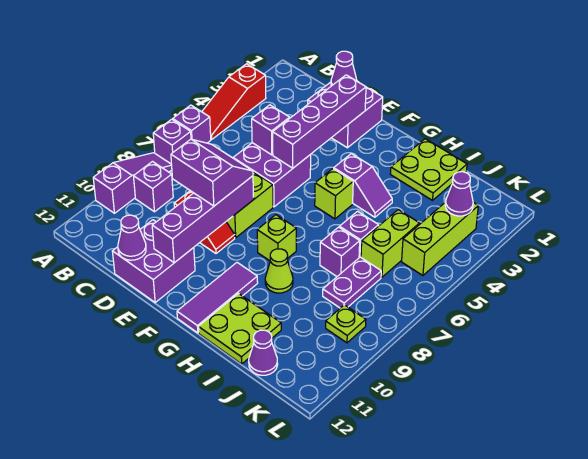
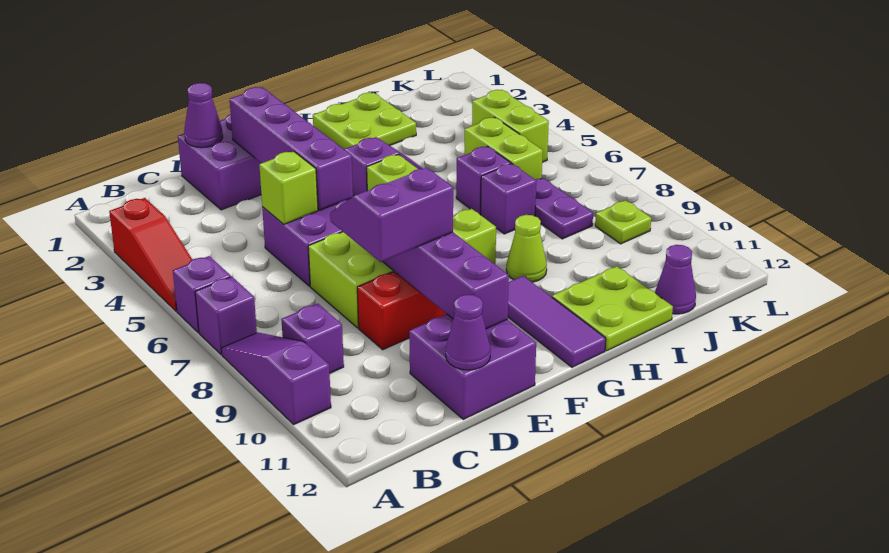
purple 1x1 brick [252,105,290,155] -> lime 1x1 brick [259,151,318,224]
lime 1x3 brick [402,202,478,276] -> lime 1x2 brick [472,90,549,162]
purple 1x1 cone [445,172,473,216] -> none

